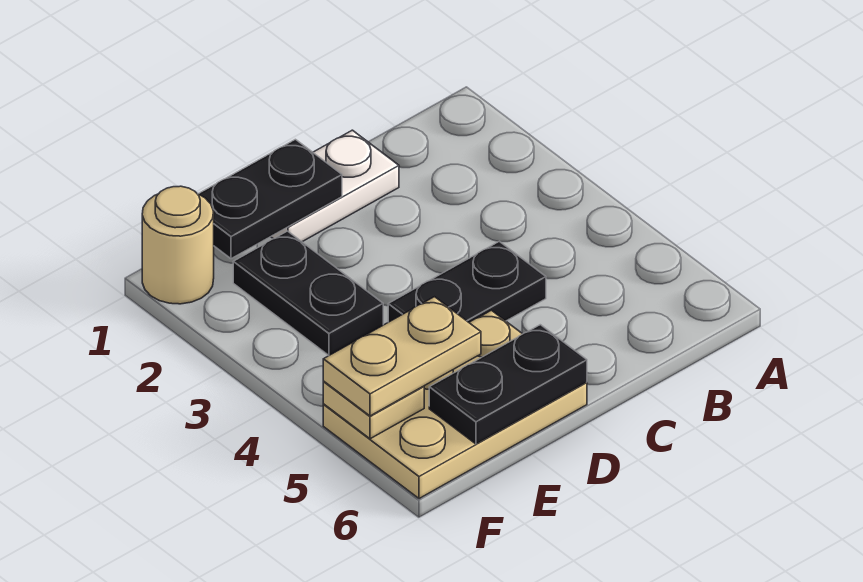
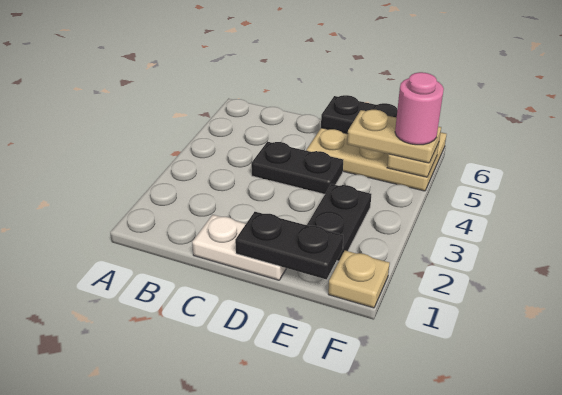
tan 1x1 round brick [142,186,214,304] -> tan 1x1 plate [328,251,390,308]
none -> pink 1x1 round brick [395,72,444,145]

